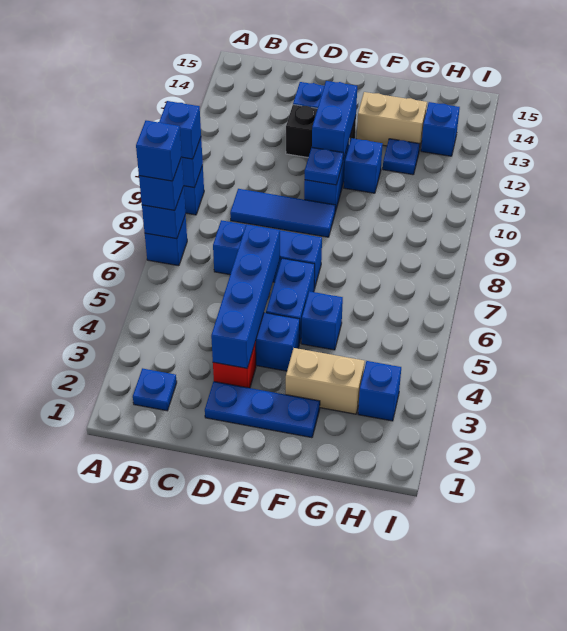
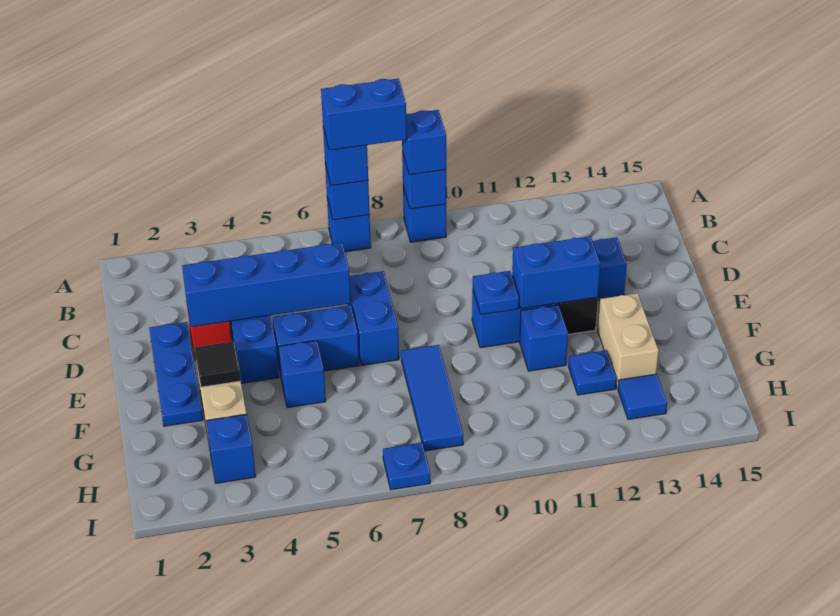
blue 1x1 brick [136,121,181,181] -> blue 1x2 brick [321,79,407,150]
blue 1x1 plate [133,368,177,411] -> blue 1x1 plate moved to [383,443,430,490]
blue 1x3 brick [213,220,322,289] -> blue 1x2 brick [348,271,399,365]
blue 1x3 tile [230,189,335,237] -> blue 1x3 tile moved to [401,345,463,451]
none -> black 1x1 tile [195,341,241,387]
blue 1x1 brick [421,102,460,156] -> blue 1x1 tile [618,374,667,419]

